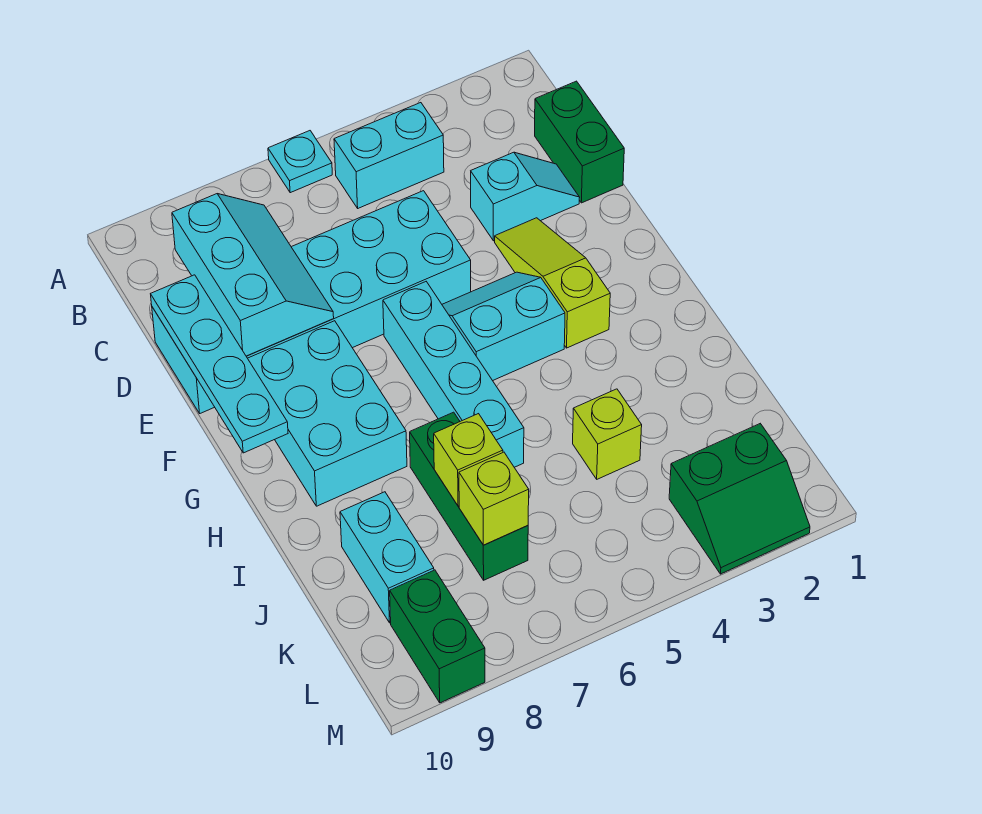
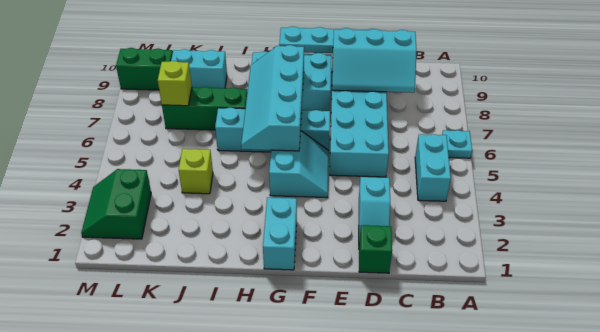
green 1x2 brick [535,81,624,203] -> green 1x1 brick [359,225,392,273]
lime 1x3 slope [495,218,610,348] -> none
none -> cyan 1x2 brick [263,197,297,270]
none -> cyan 2x4 slope [241,45,304,151]
lime 1x1 brick [434,414,503,506] -> none

